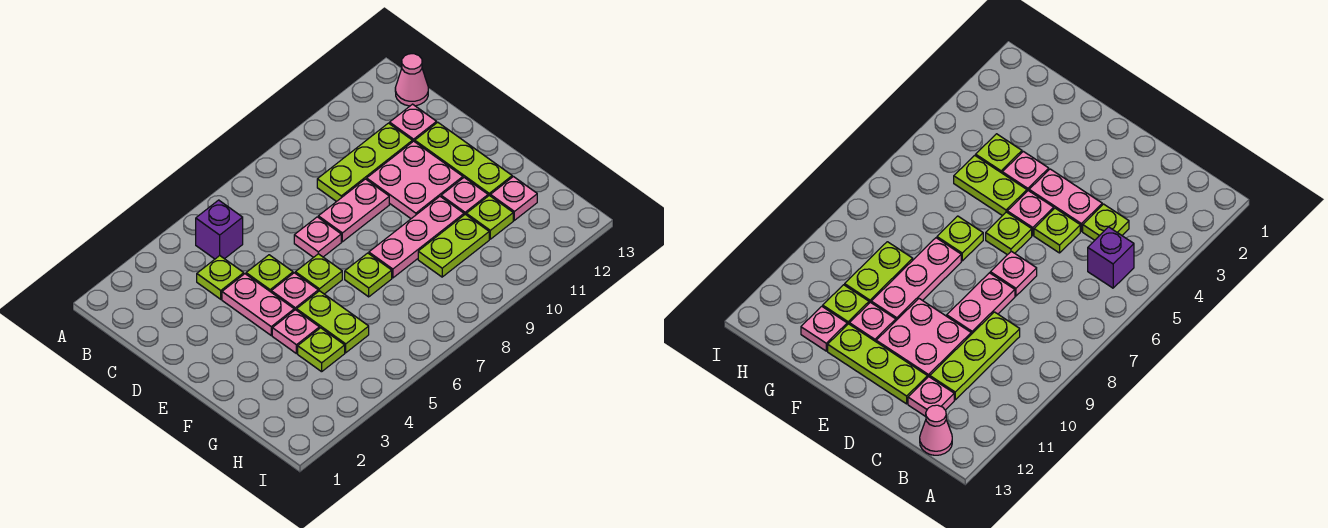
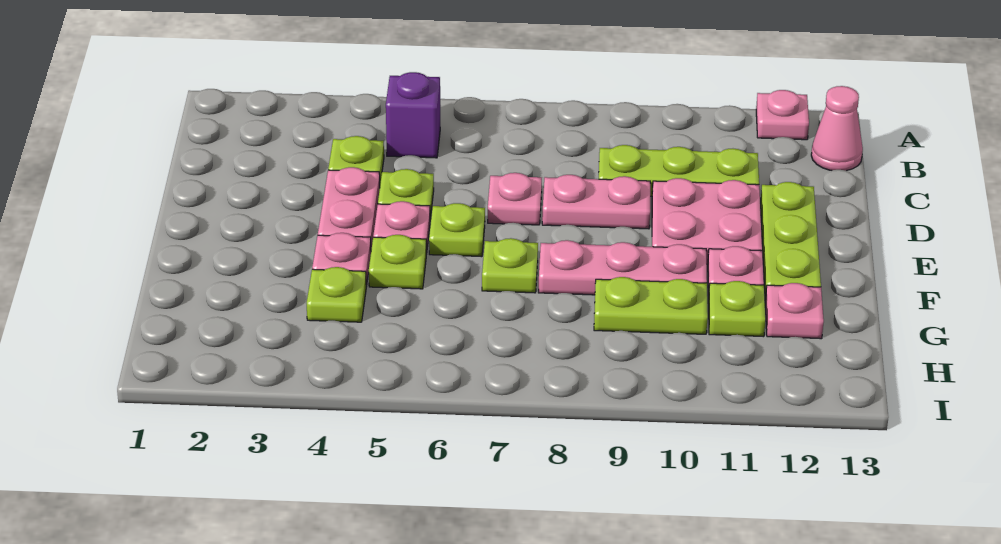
pink 1x1 plate [390,104,437,142] -> pink 1x1 plate moved to [756,90,809,140]
lime 1x2 plate [297,291,369,353] -> lime 1x1 plate [369,235,426,289]

